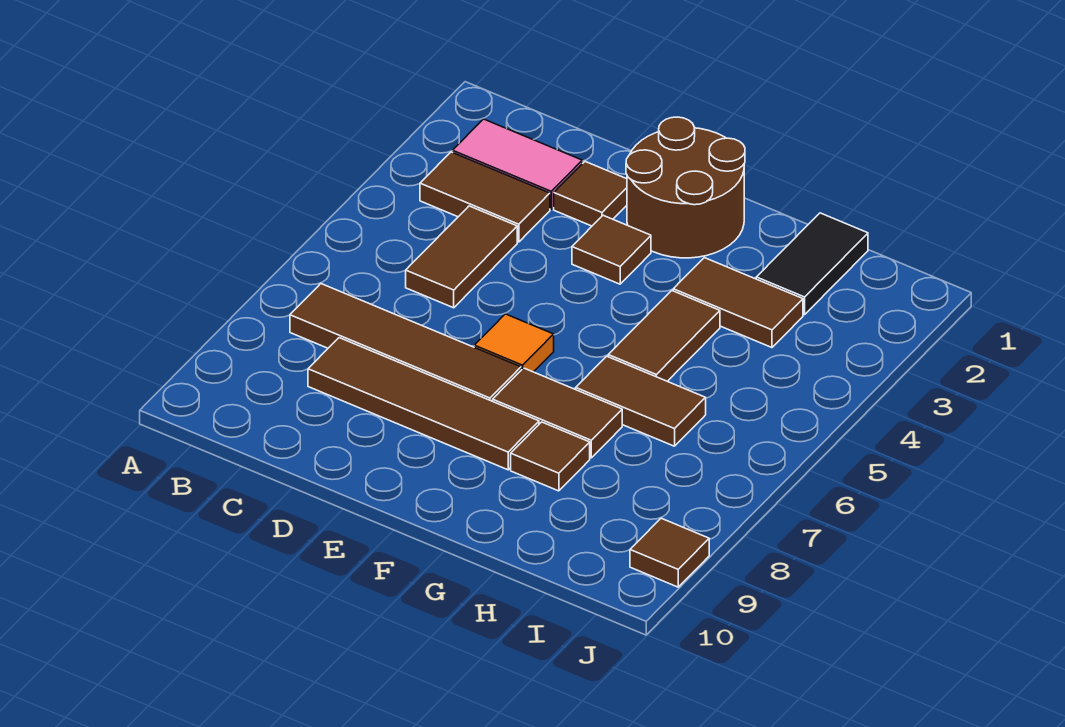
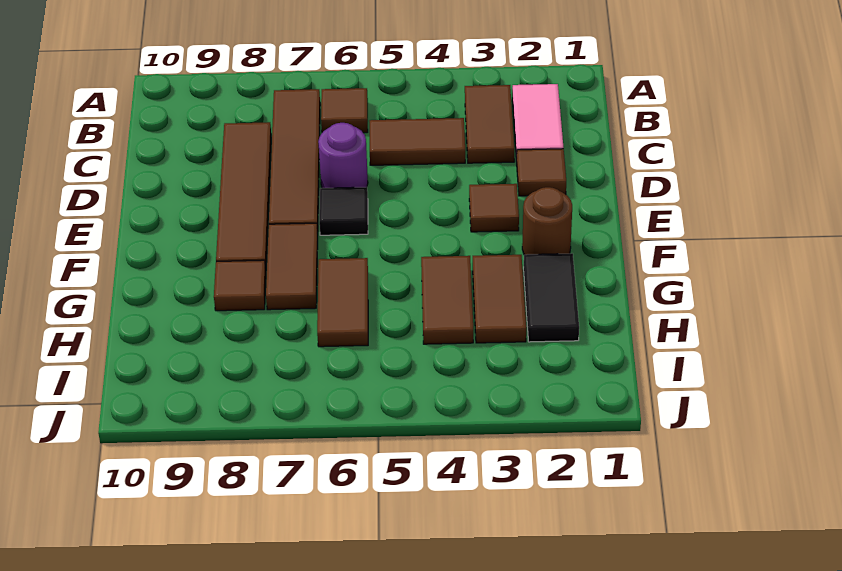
none -> purple 1x1 round brick [318,123,368,188]
brown 2x2 round brick [626,117,745,258] -> brown 1x1 round brick [522,187,572,255]
orange 1x1 tile [474,314,554,372] -> black 1x1 tile [319,187,368,235]
brown 1x2 tile [608,291,720,381] -> brown 1x2 tile turned to [421,256,473,344]
black 1x2 tile [756,213,868,315] -> black 1x2 tile turned to [524,253,579,342]
brown 1x1 tile [630,518,709,587] -> brown 1x1 tile moved to [321,88,368,133]

